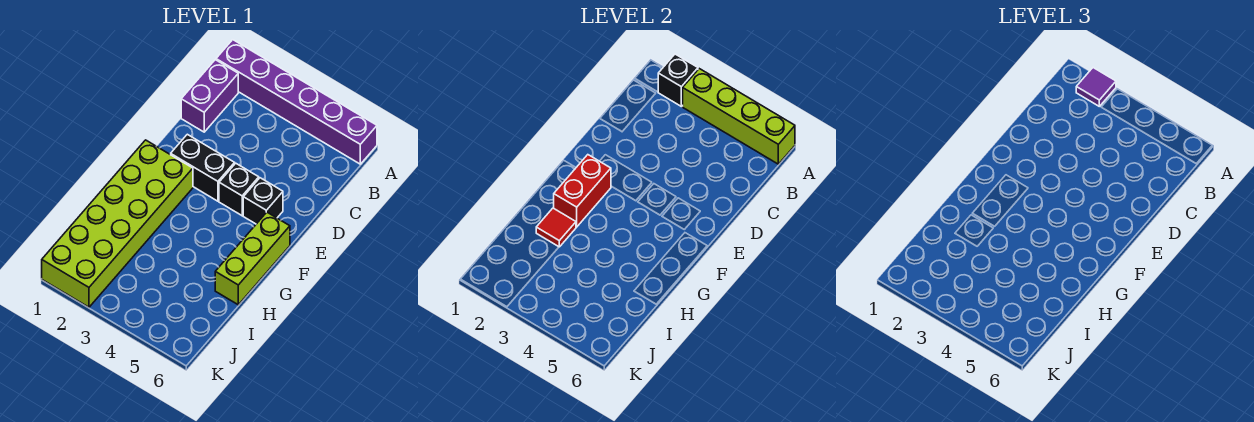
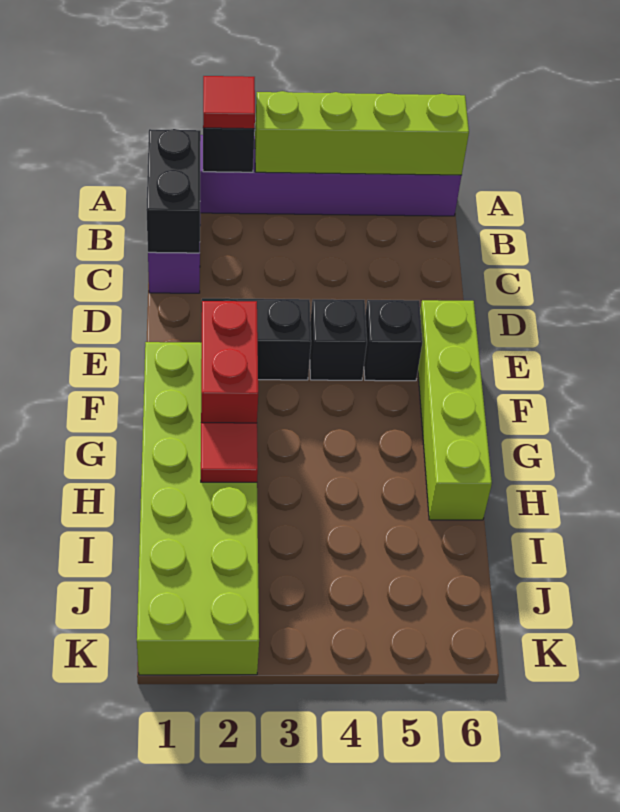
purple 1x1 tile [1076,68,1116,106] -> red 1x1 tile [203,76,255,129]
none -> black 1x2 brick [146,129,201,253]
lime 1x3 brick [215,212,290,305] -> lime 1x4 brick [418,300,492,520]

